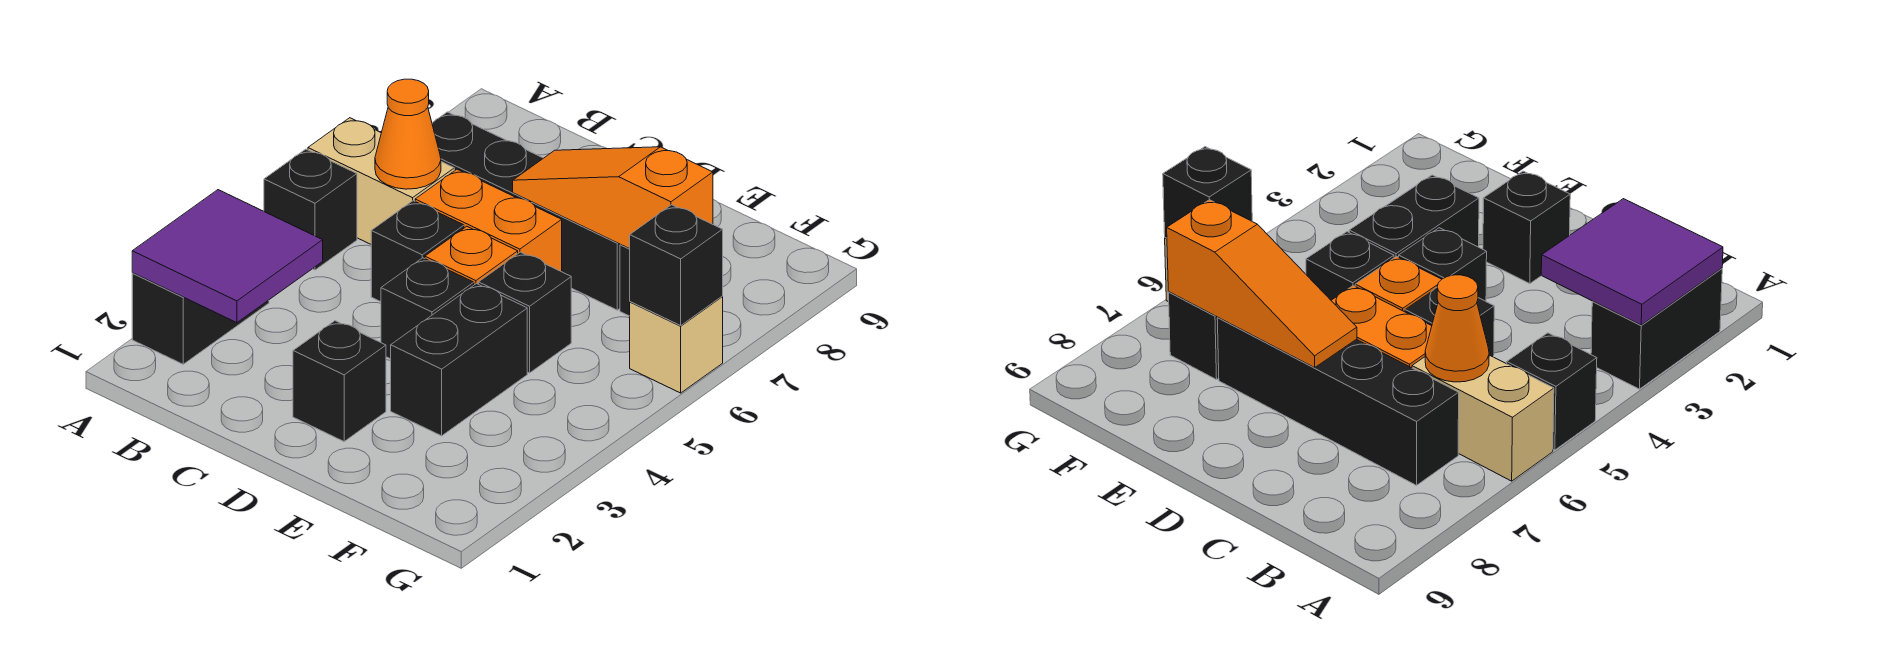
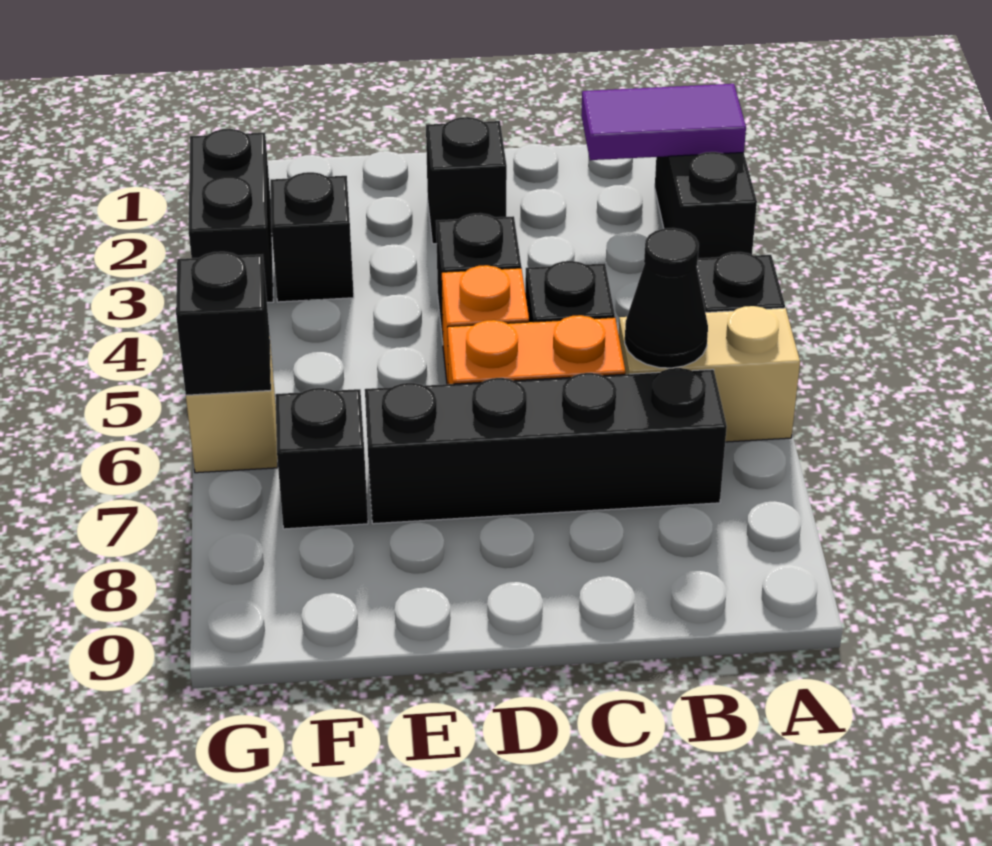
purple 2x2 tile [132,190,323,323] -> purple 1x2 tile [581,84,746,160]
orange 1x1 cone [375,79,441,189] -> black 1x1 cone [625,228,708,368]
orange 1x3 slope [513,147,713,249] -> none
black 1x2 brick [391,284,527,436] -> black 1x2 brick moved to [189,129,273,302]
black 1x1 brick [479,252,571,373] -> black 1x1 brick moved to [270,172,354,302]

